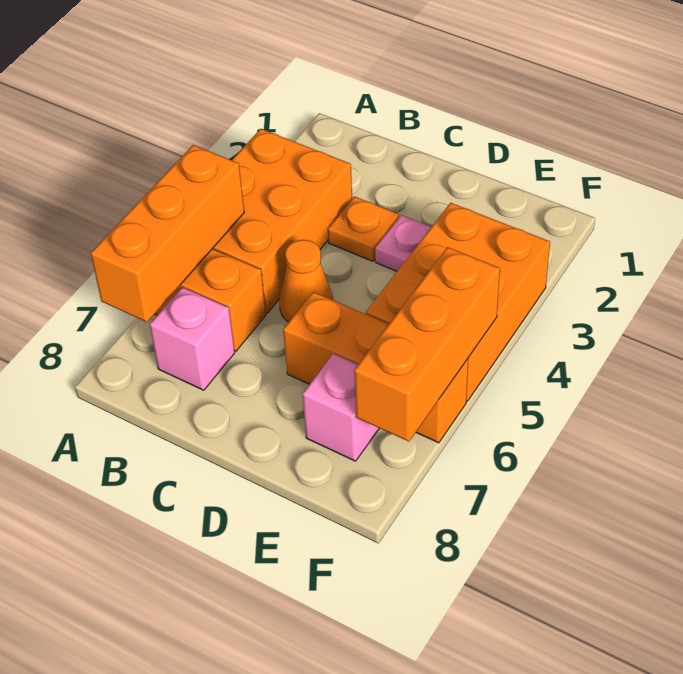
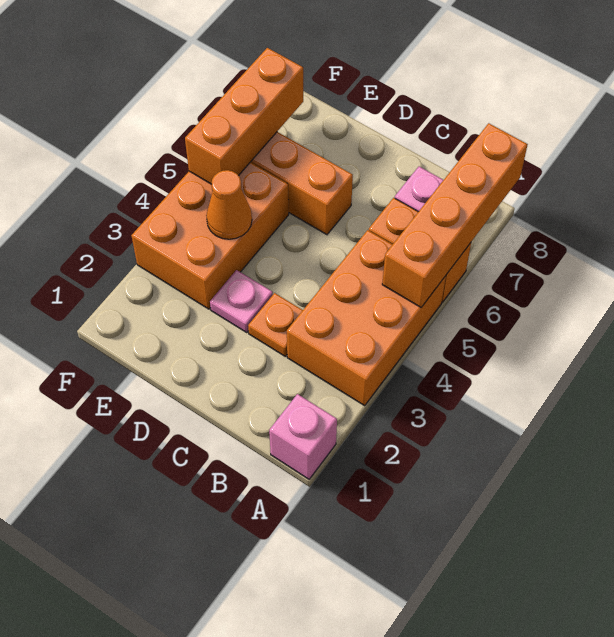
orange 1x3 brick [91,145,244,322] -> orange 1x4 brick [382,123,528,307]
orange 1x1 cone [279,240,333,322] -> orange 1x1 cone moved to [206,170,252,239]
pink 1x1 brick [303,354,379,461] -> pink 1x1 brick moved to [269,394,337,479]

